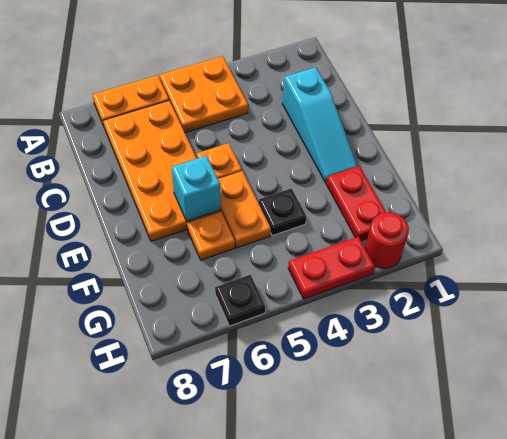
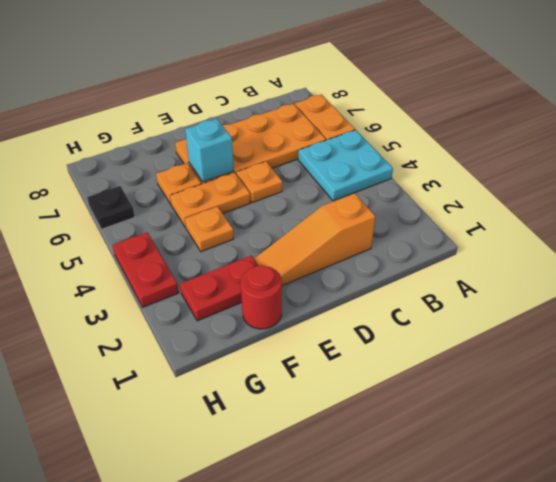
orange 2x2 plate [160,56,248,133] -> cyan 2x2 plate [298,130,393,201]
cyan 1x3 slope [282,67,357,183] -> orange 1x3 slope [254,193,375,286]
black 1x1 plate [258,188,306,236] -> orange 1x1 plate [185,207,234,252]
red 1x1 round brick [365,212,409,268] -> red 1x1 round brick moved to [241,265,282,329]

